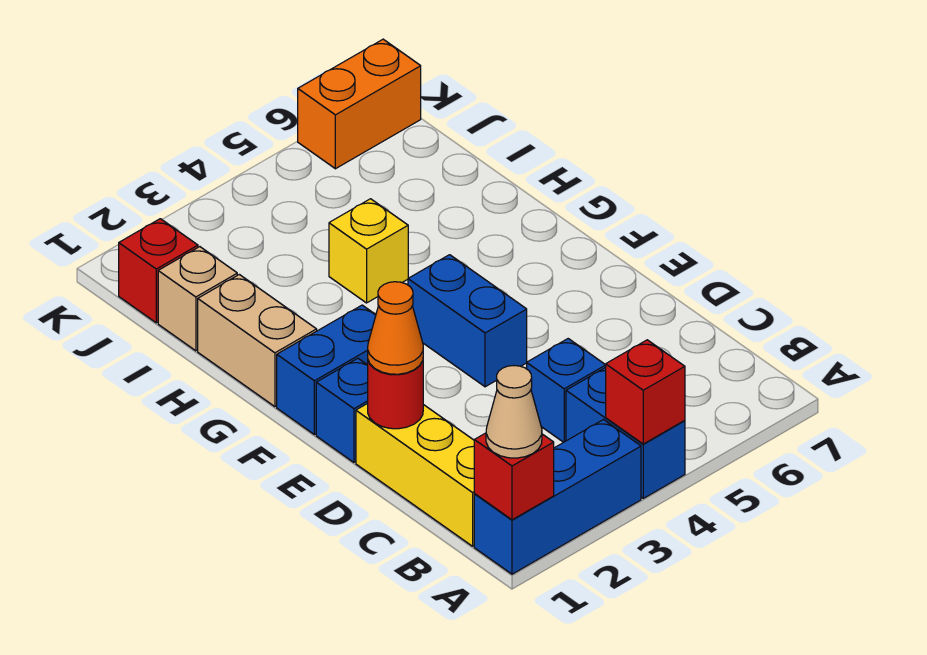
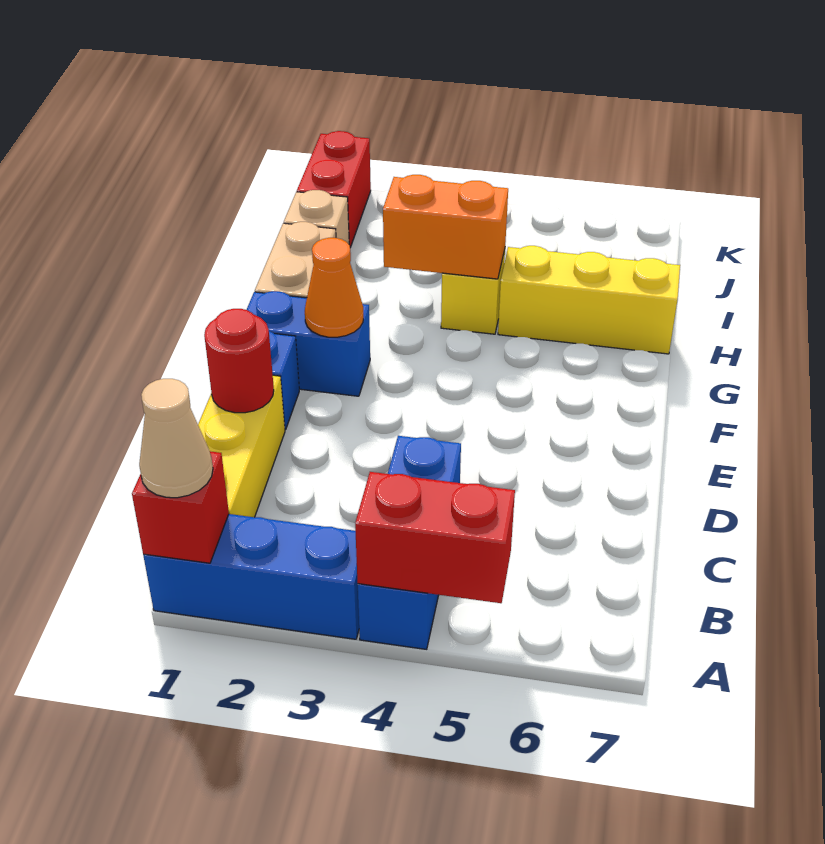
red 1x1 brick [606,340,685,444] -> red 1x2 brick [355,472,515,603]
orange 1x1 cone [368,282,423,374] -> orange 1x1 cone moved to [305,238,363,337]
blue 1x2 brick [408,255,527,387] -> none
none -> yellow 1x3 brick [498,246,680,354]
red 1x1 brick [119,219,198,323] -> red 1x2 brick [297,131,371,248]
orange 1x2 brick [298,39,421,169] -> orange 1x2 brick moved to [383,175,508,279]

